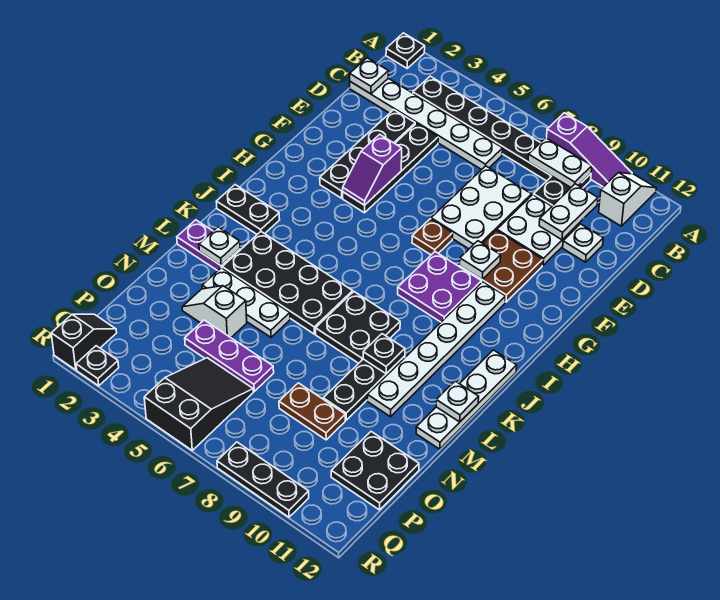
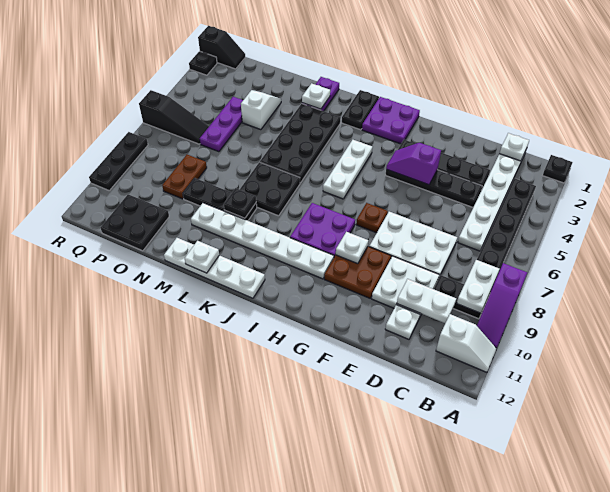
none -> purple 2x2 plate [362,97,420,144]
white 1x3 plate [202,268,290,337] -> white 1x3 plate moved to [323,140,372,199]
black 2x3 slope [144,358,253,450] -> black 1x3 slope [139,90,209,144]

